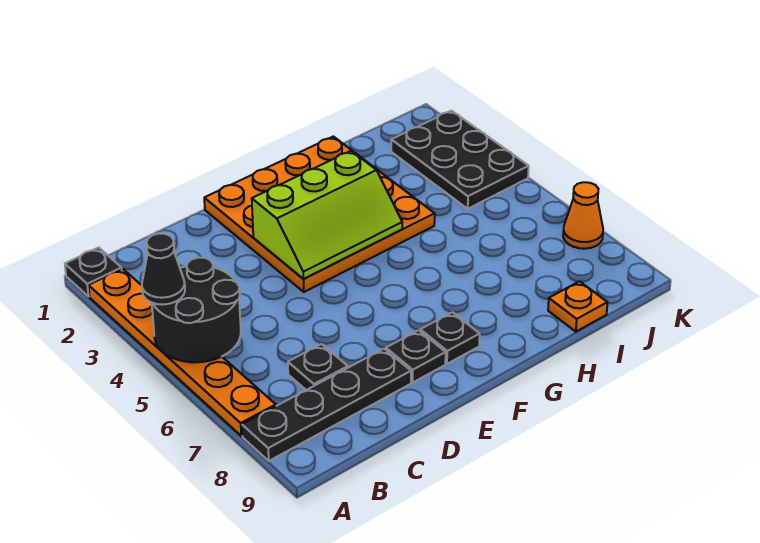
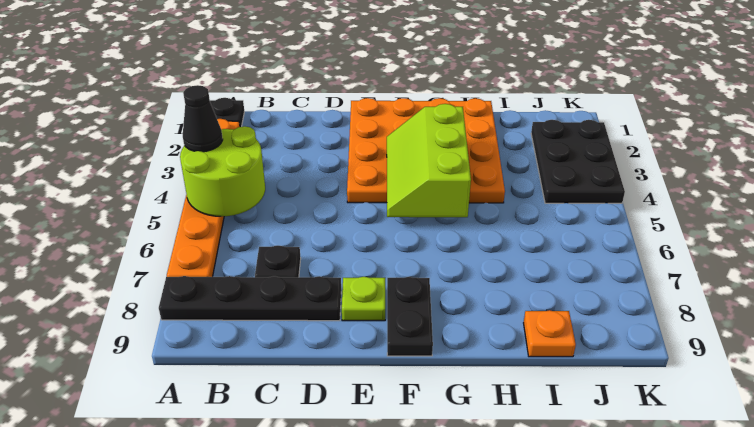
black 2x2 round brick [152,257,241,362] -> lime 2x2 round brick [180,126,265,216]
lime 2x3 slope [252,151,402,279] -> lime 2x3 slope turned to [387,104,471,217]
black 1x1 plate [386,330,446,382] -> lime 1x1 plate [342,277,385,321]
black 1x1 plate [420,312,480,364] -> black 1x2 plate [387,277,433,356]
orange 1x1 cone [563,182,603,249] -> none

